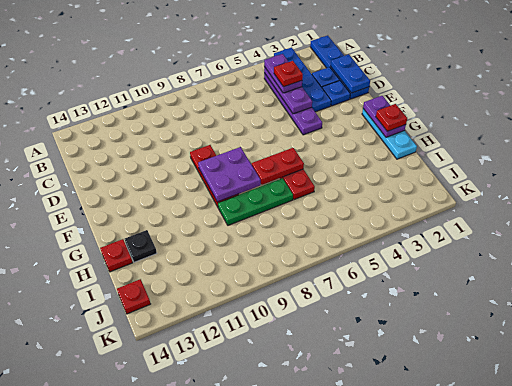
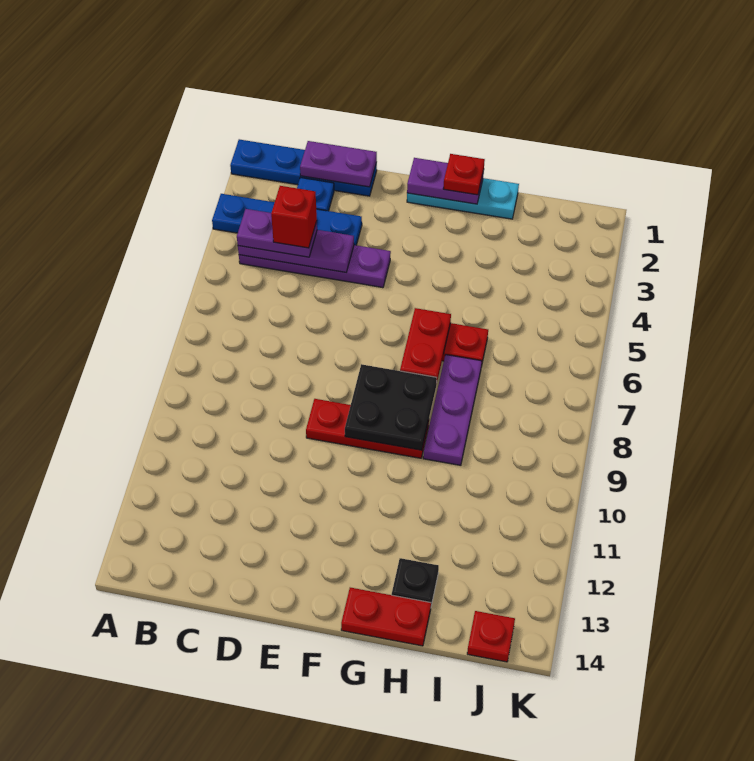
blue 1x2 plate [331,54,370,93] -> purple 1x2 plate [300,141,377,187]
red 1x1 plate [274,61,303,87] -> red 1x1 brick [271,186,317,248]
blue 1x1 plate [322,81,350,106] -> none
purple 2x2 plate [198,147,261,202] -> black 2x2 plate [345,364,437,450]
green 1x3 plate [218,178,293,225] -> purple 1x3 plate [423,355,482,465]
red 1x1 plate [100,239,133,272] -> red 1x2 plate [341,588,431,646]

